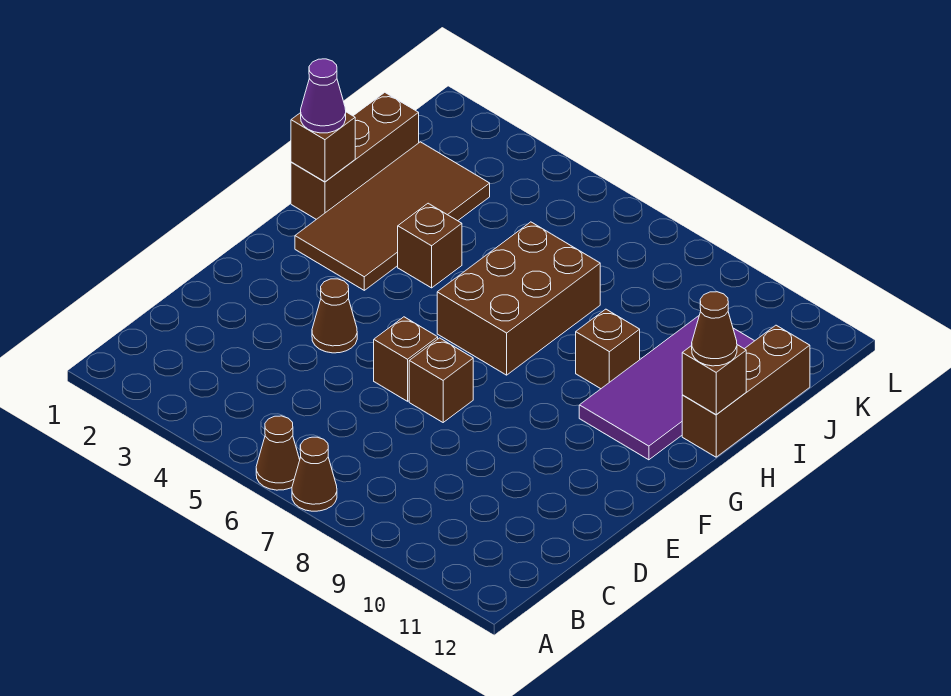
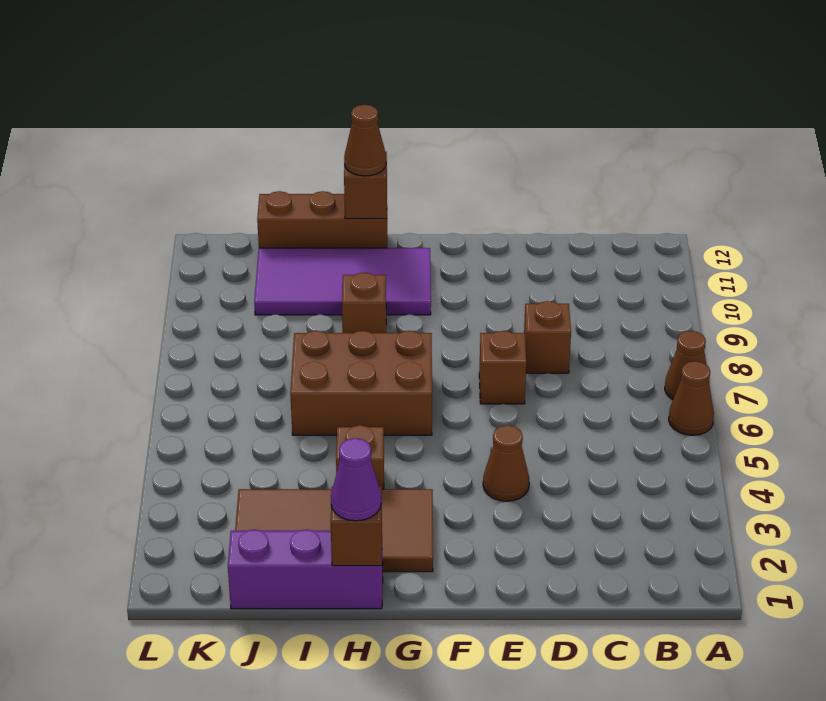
brown 1x1 brick [374,317,438,401] -> brown 1x1 brick moved to [524,301,571,373]
brown 1x3 brick [291,92,419,219] -> purple 1x3 brick [228,530,383,609]

